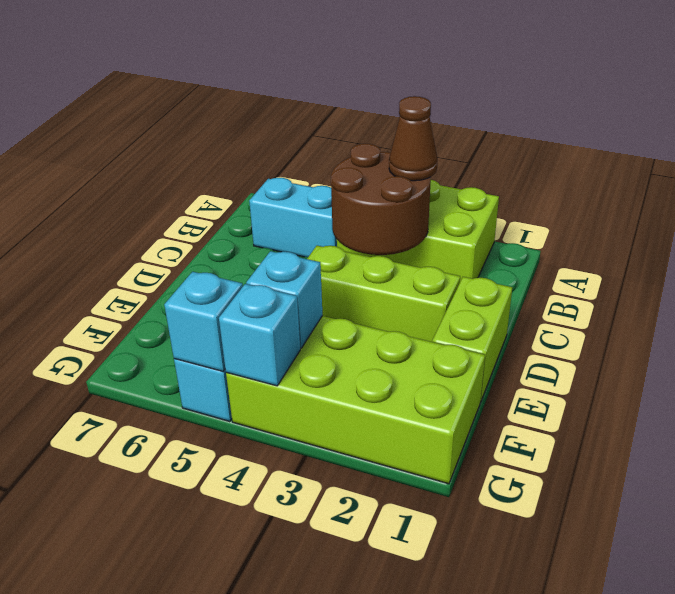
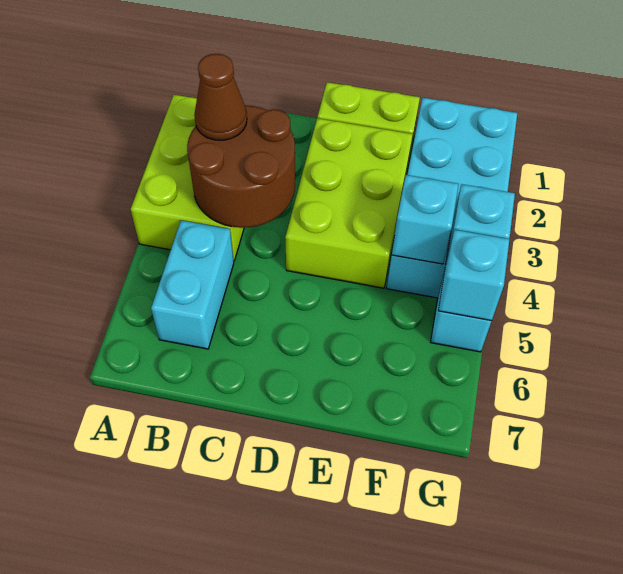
lime 1x3 brick [307,246,460,342] -> lime 2x3 brick [285,118,413,288]
lime 2x4 brick [226,316,485,484] -> cyan 2x4 brick [387,98,517,298]

